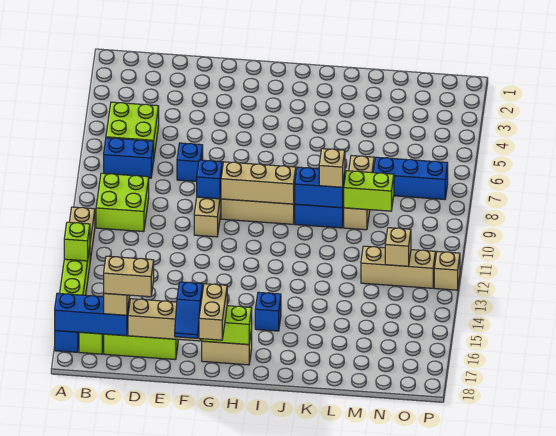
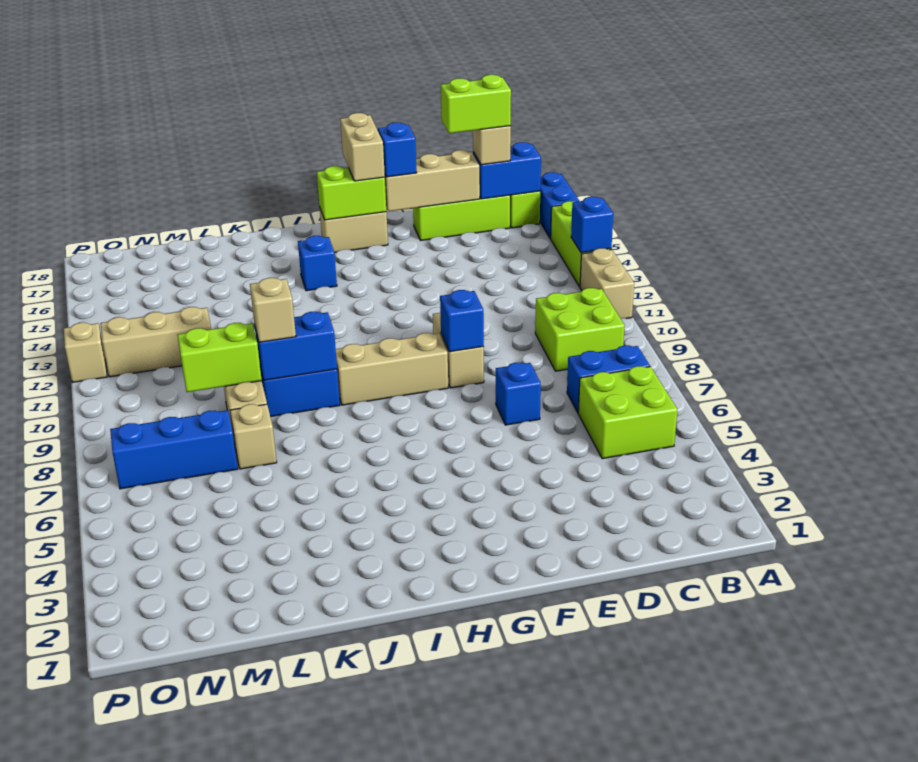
lime 1x1 brick [64,222,90,261] -> blue 1x1 brick [571,197,613,253]
blue 1x3 brick [55,293,129,336] -> blue 1x2 brick [473,142,541,199]
tan 1x2 brick [104,256,154,297] -> lime 1x2 brick [441,75,511,133]
tan 1x3 brick [221,162,296,204] -> none
tan 1x1 brick [385,228,411,266] -> none

